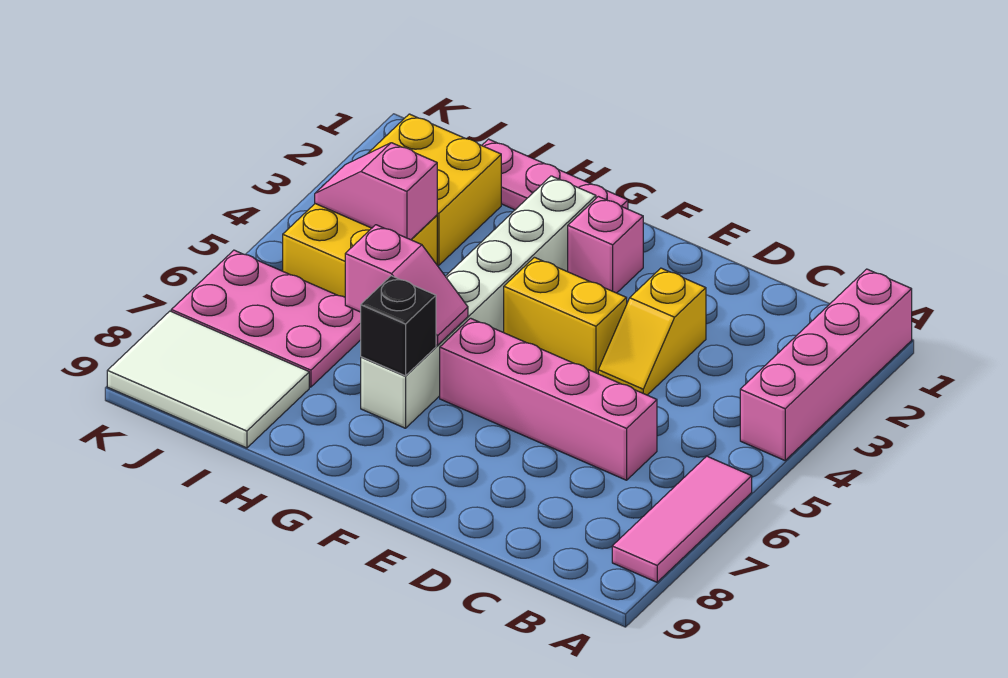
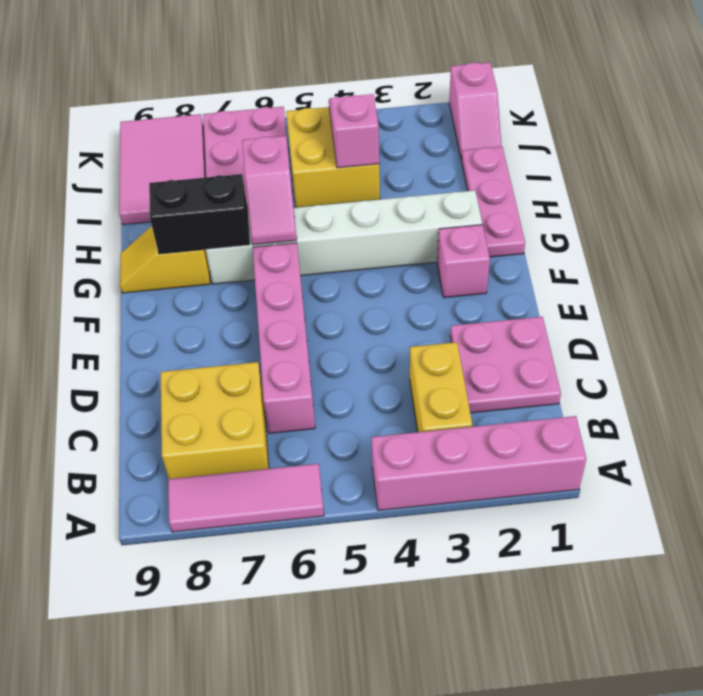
none -> pink 2x2 plate [450,317,561,413]
yellow 1x2 slope [598,268,706,395] -> yellow 1x2 slope moved to [120,226,210,293]
yellow 1x2 brick [504,257,627,374] -> yellow 1x2 brick moved to [410,342,472,432]
black 1x1 brick [361,276,436,376] -> black 1x2 brick [149,174,250,254]
yellow 2x2 brick [369,114,501,265] -> yellow 2x2 brick moved to [161,362,269,479]
white 2x3 tile [107,311,309,448] -> pink 2x3 tile [119,114,206,225]
none -> pink 1x2 slope [449,62,501,160]

